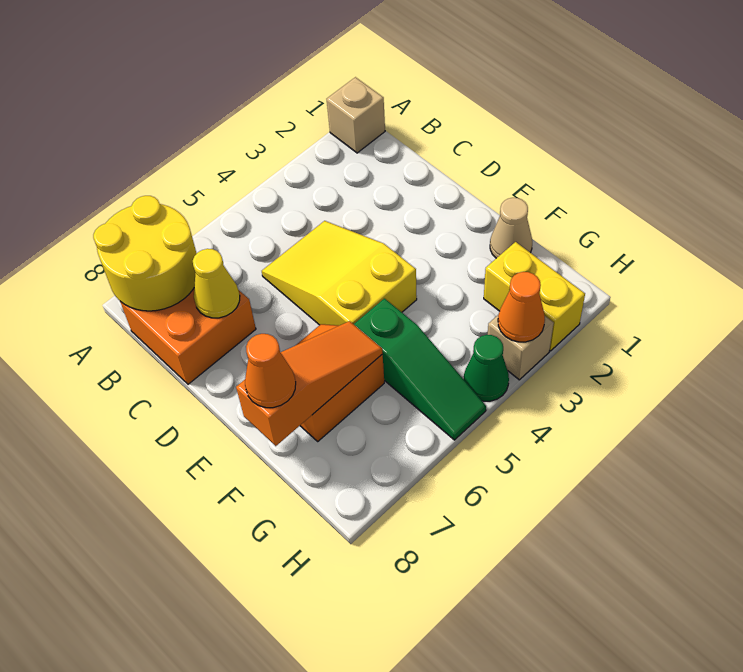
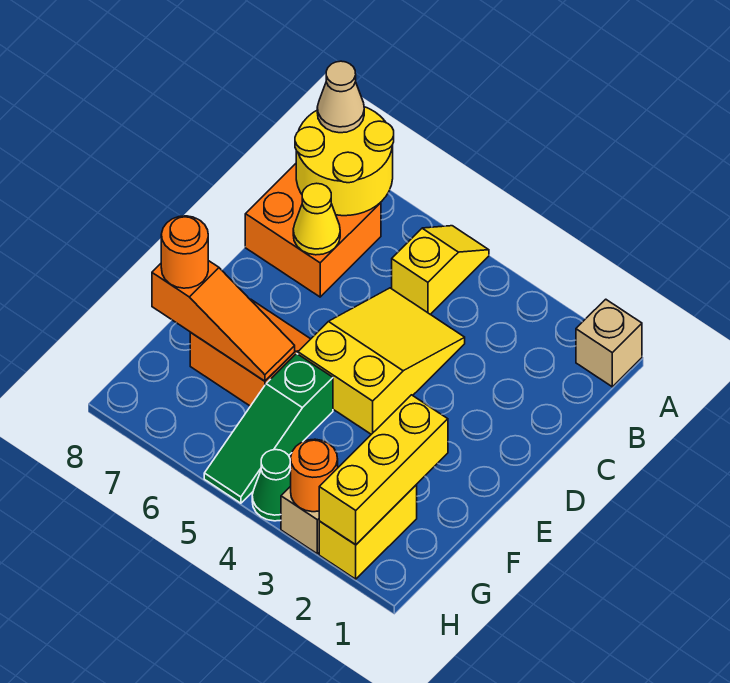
none -> yellow 1x2 slope [392,226,489,314]
tan 1x1 cone [490,198,532,258] -> tan 1x1 cone moved to [317,61,364,133]
none -> yellow 1x3 brick [319,395,448,545]
orange 1x1 cone [245,334,296,408] -> orange 1x1 round brick [161,216,208,288]
orange 1x1 cone [498,272,545,342] -> orange 1x1 round brick [290,439,338,512]

